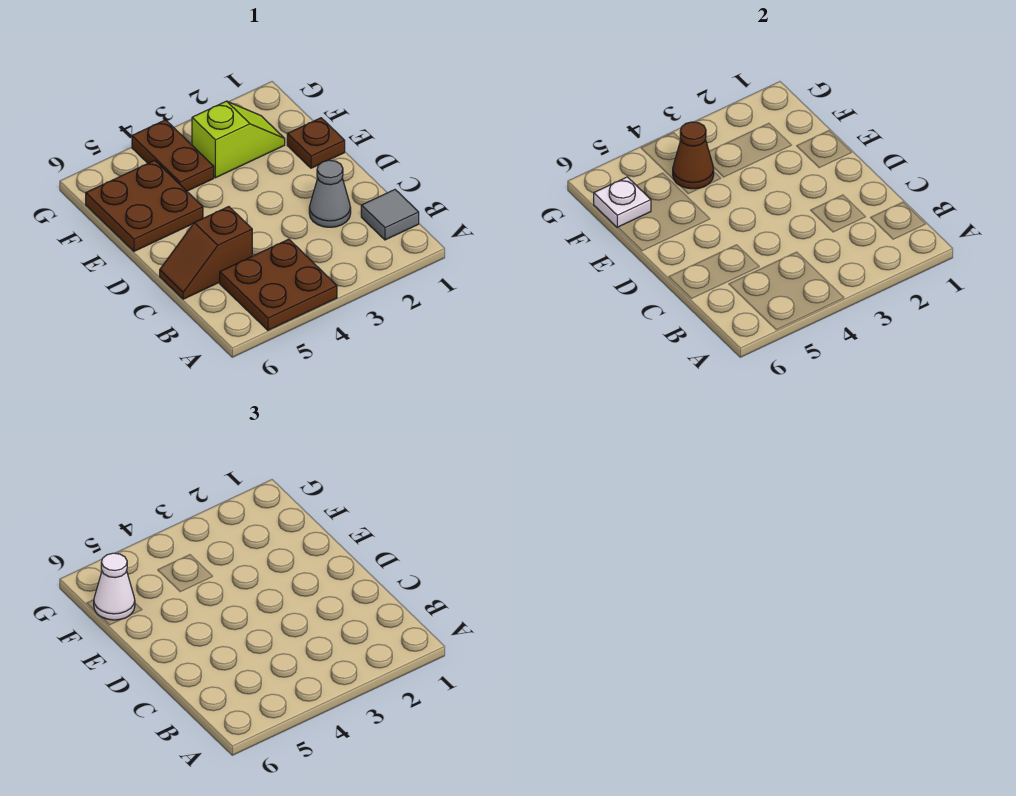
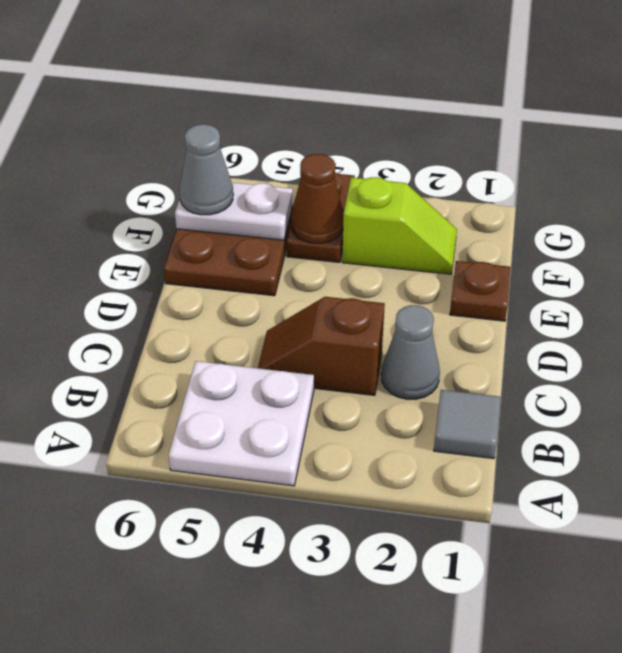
brown 2x2 plate [220,239,337,330] -> white 2x2 plate [169,361,314,486]
brown 1x2 slope [160,207,252,299] -> brown 1x2 slope moved to [258,297,385,395]
white 1x1 plate [594,177,651,228] -> white 1x2 plate [175,183,293,240]
white 1x1 cone [94,553,135,620] -> grey 1x1 cone [179,124,233,215]

